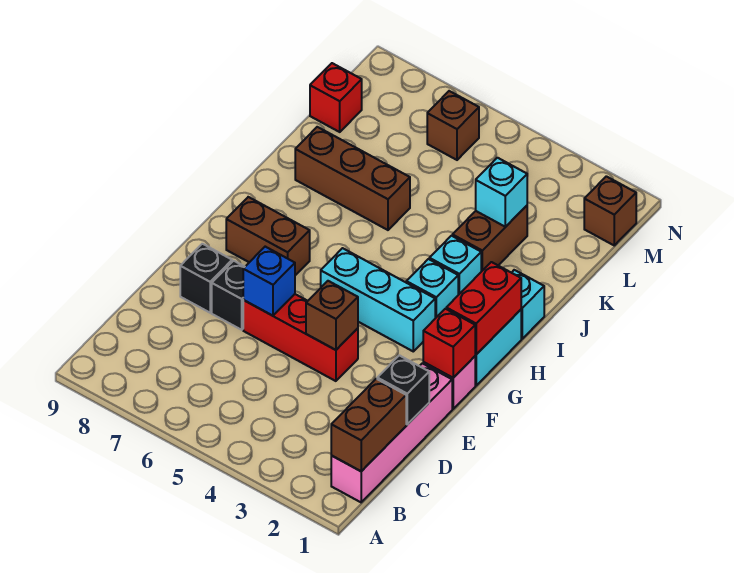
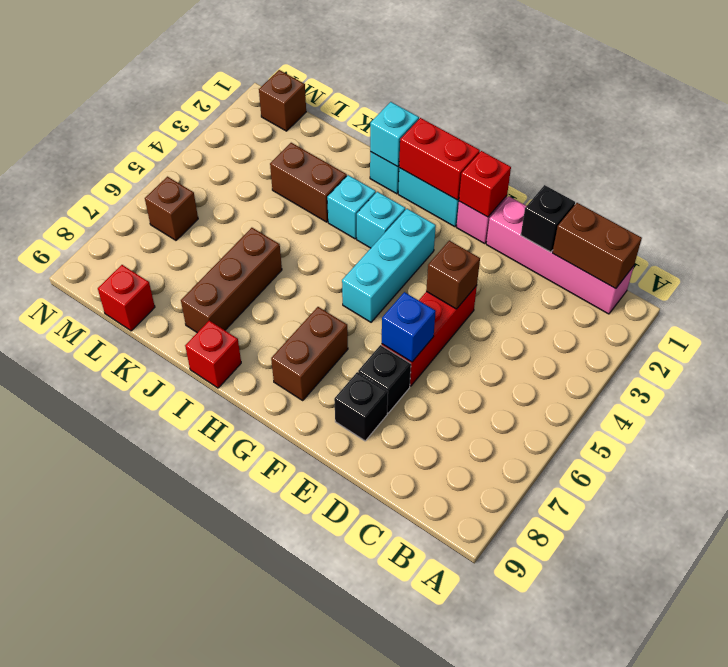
none -> red 1x1 brick [185,321,241,388]
cyan 1x1 brick [476,158,527,227] -> cyan 1x1 brick moved to [370,102,419,167]

